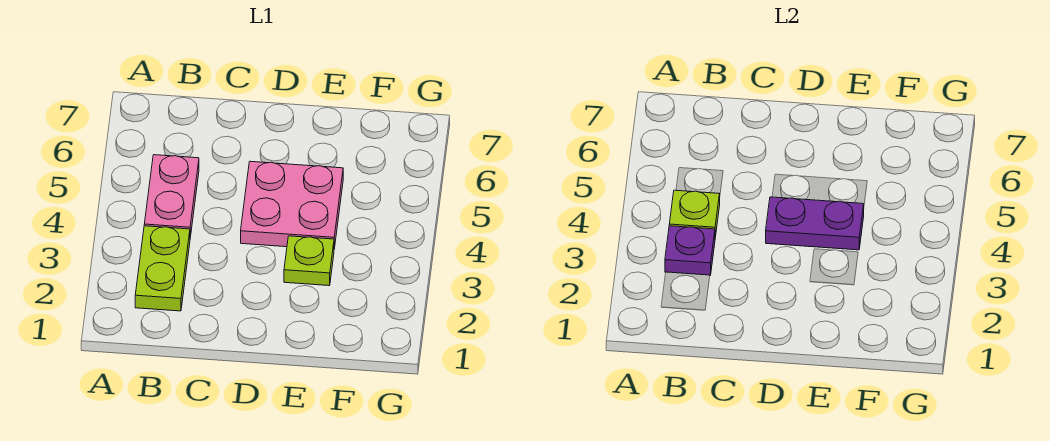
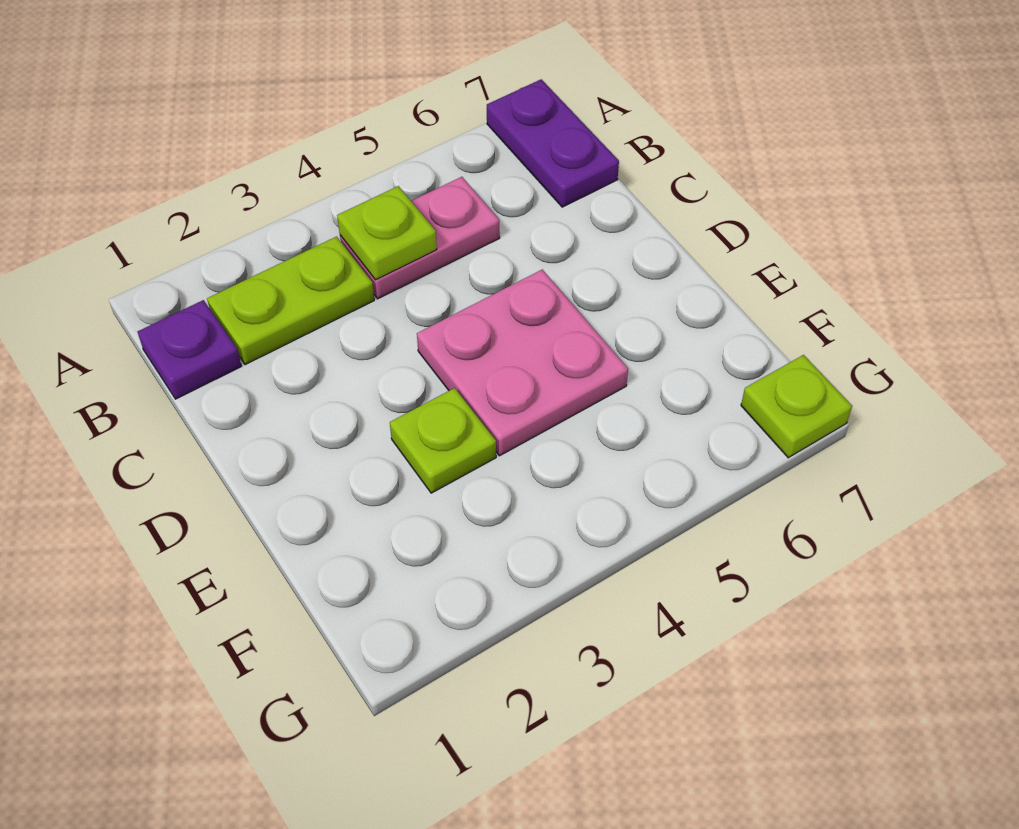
purple 1x1 plate [665,226,715,275] -> purple 1x1 plate moved to [138,300,241,399]
purple 1x2 plate [766,197,864,250] -> purple 1x2 plate moved to [487,79,619,207]
none -> lime 1x1 plate [741,355,852,458]

